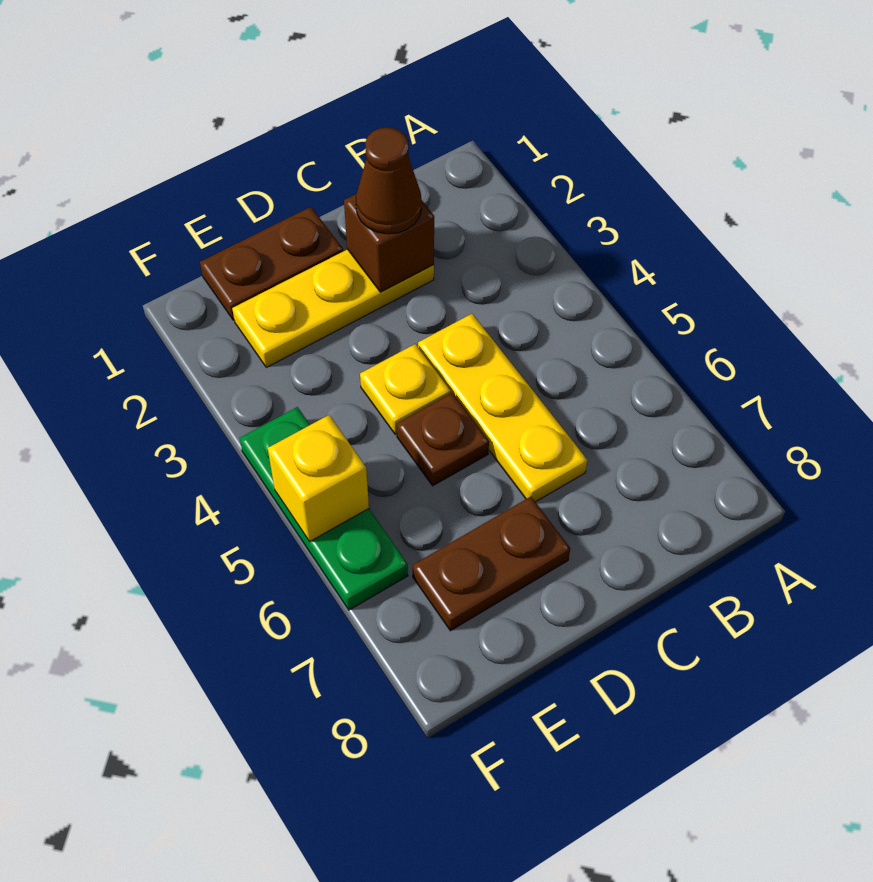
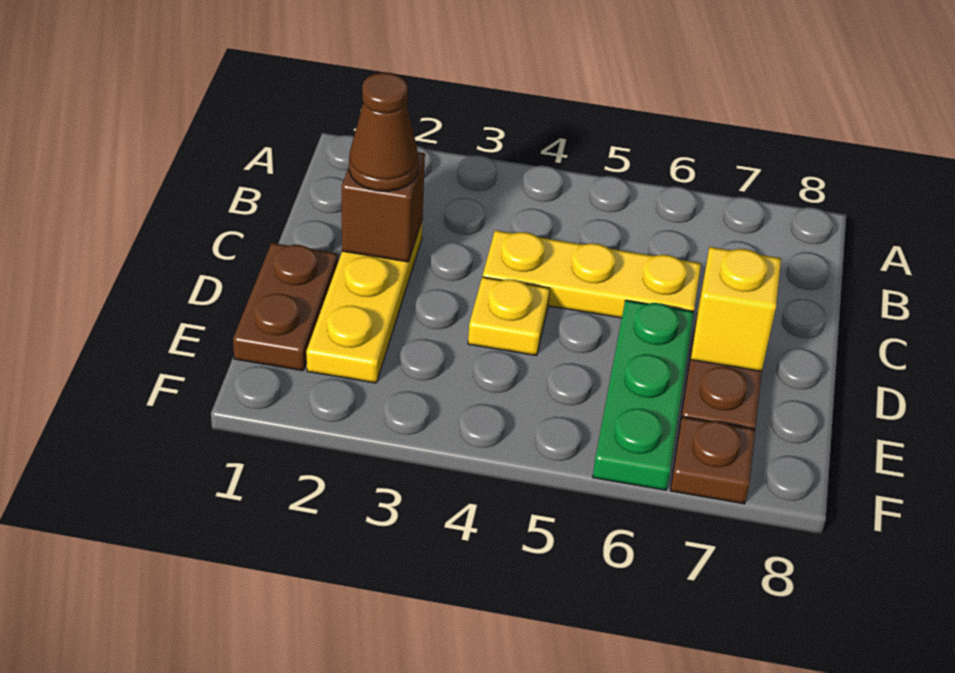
brown 1x1 plate [397,393,489,486] -> brown 1x1 plate moved to [670,417,755,504]
green 1x3 plate [240,407,408,610] -> green 1x3 plate turned to [593,300,694,490]
yellow 1x1 brick [268,415,369,541] -> yellow 1x1 brick moved to [691,247,781,371]

